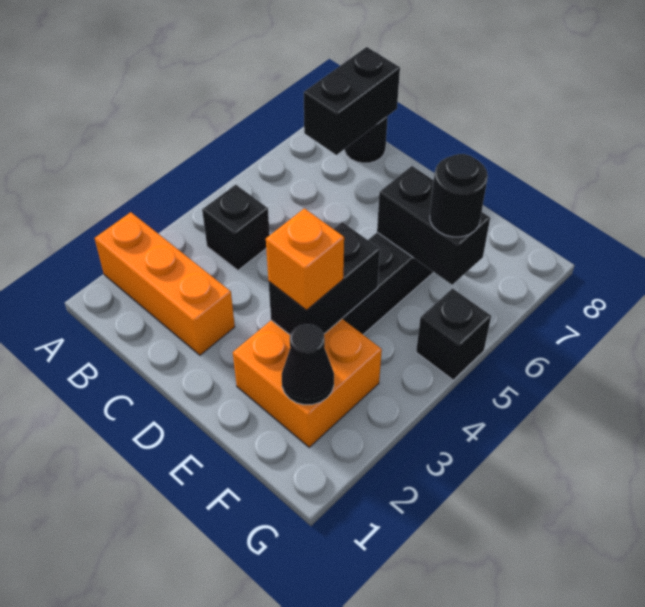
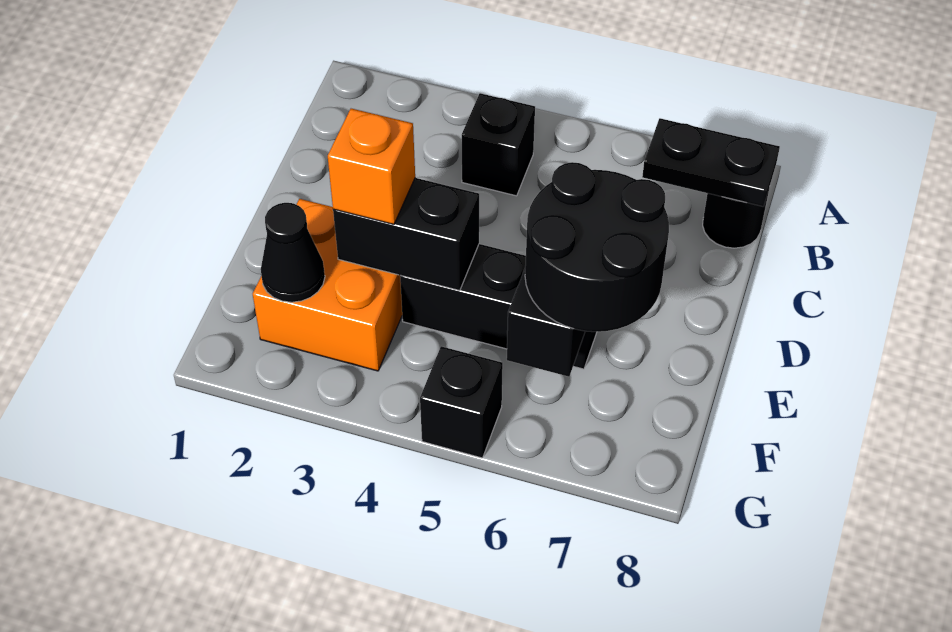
orange 1x3 brick [95,212,235,355] -> none
black 1x2 brick [304,47,400,155] -> black 1x2 plate [642,118,780,207]
black 1x1 round brick [430,154,488,237] -> black 2x2 round brick [525,162,669,332]

